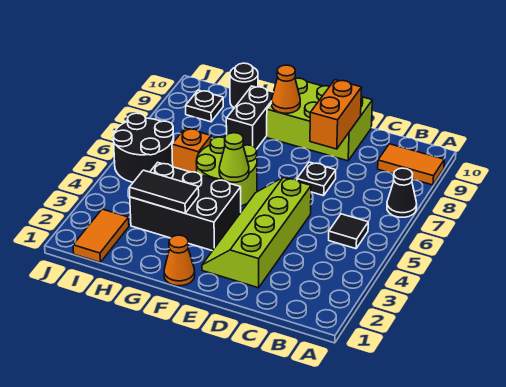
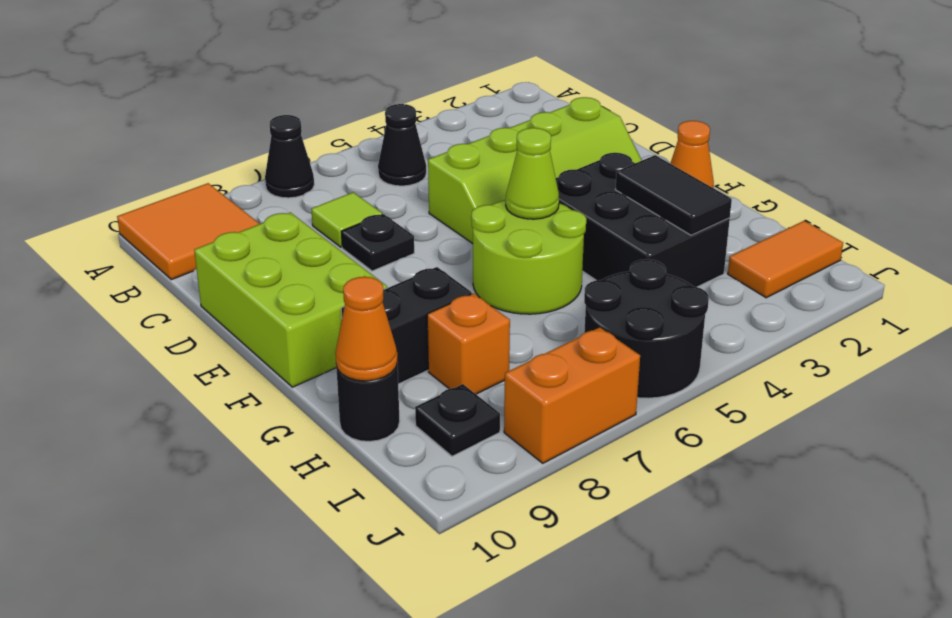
orange 1x2 tile [378,144,444,185] -> orange 2x2 tile [117,183,260,280]
black 1x1 tile [329,214,368,249] -> black 1x1 cone [378,104,426,186]
none -> lime 1x1 tile [311,192,382,247]
orange 1x2 brick [310,80,362,149] -> orange 1x2 brick moved to [504,327,640,463]
orange 1x1 cone [272,65,300,113] -> orange 1x1 cone moved to [335,277,397,381]
orange 1x1 brick [172,128,211,172] -> orange 1x1 brick moved to [427,293,510,394]

